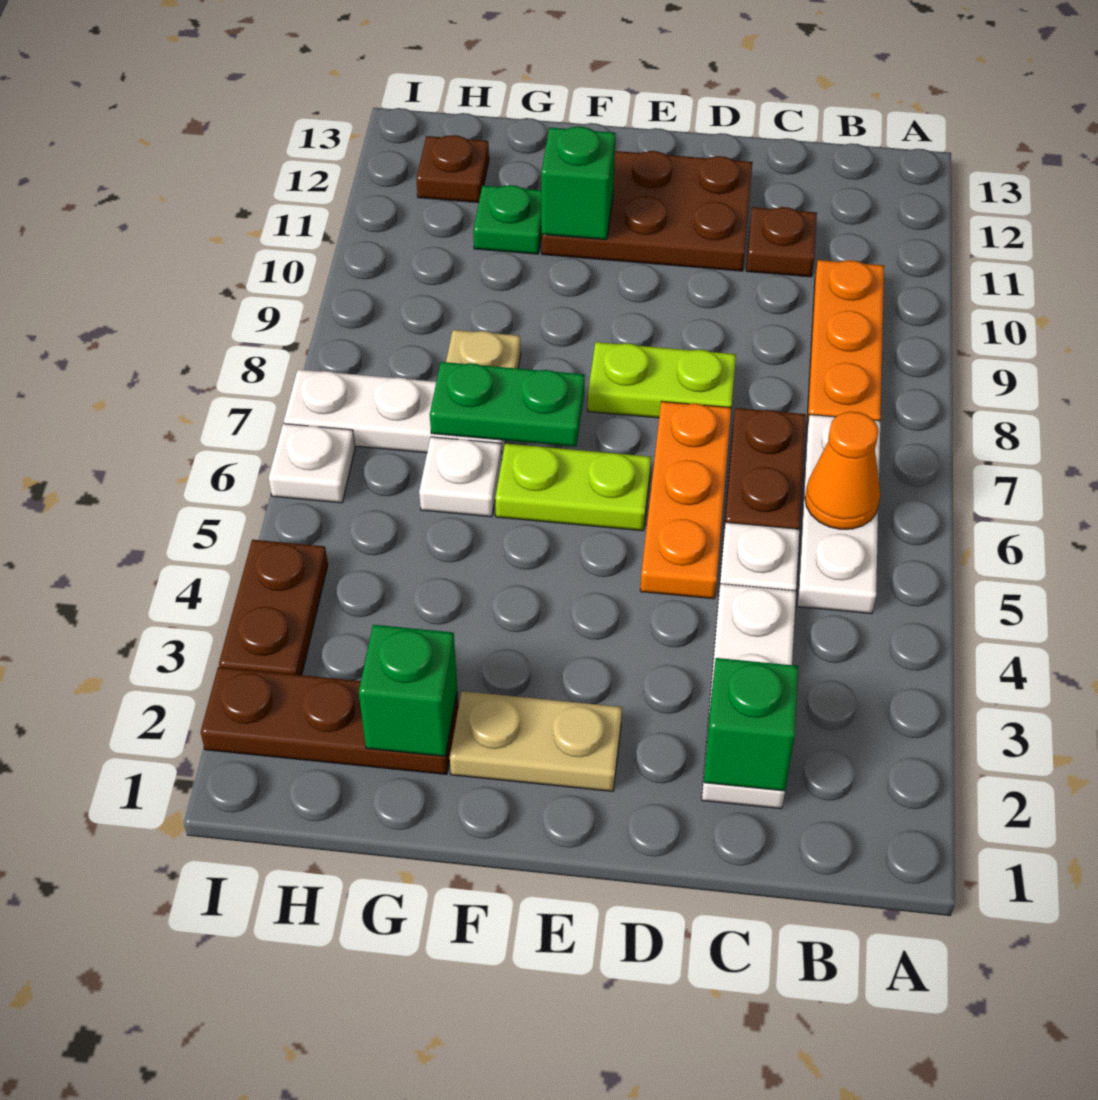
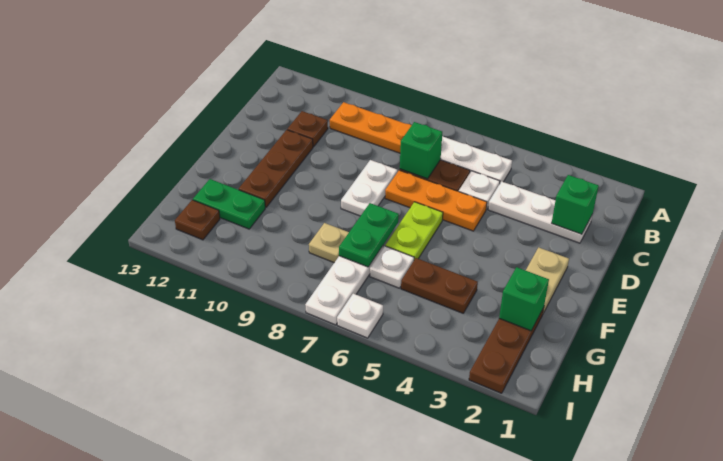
orange 1x1 cone [805,412,880,529] -> none
lime 1x2 plate [588,342,736,418] -> white 1x2 plate [341,160,398,216]
brown 2x3 plate [542,151,752,271] -> brown 1x3 plate [239,130,313,207]
green 1x1 brick [541,127,615,240] -> green 1x1 brick moved to [400,122,442,179]
green 1x1 plate [473,185,542,254] -> green 1x2 plate [193,179,265,229]
brown 1x2 plate [219,540,328,675] -> brown 1x2 plate moved to [401,258,478,313]

